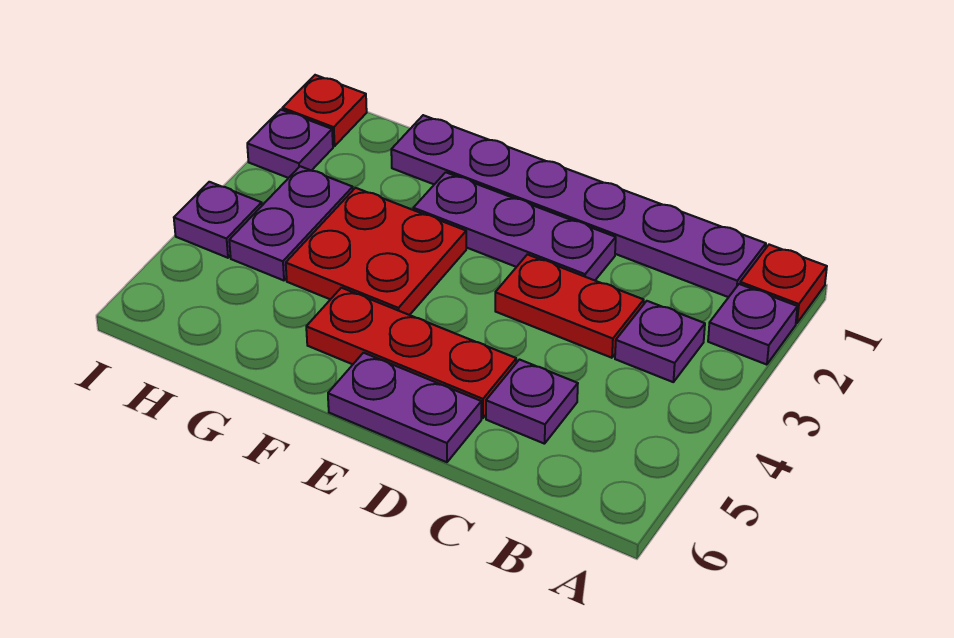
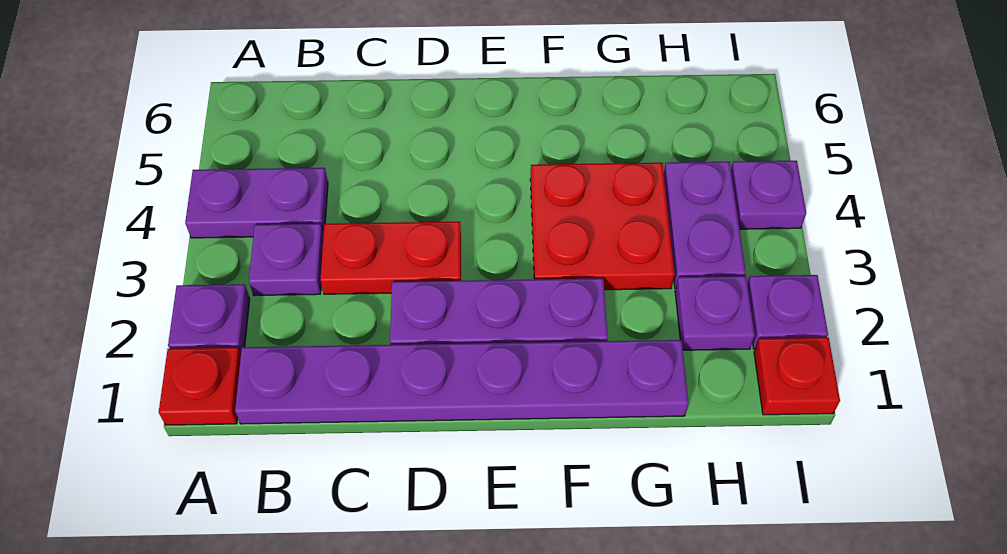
purple 1x1 plate [486,360,578,444] -> purple 1x1 plate moved to [675,276,755,350]
red 1x3 plate [306,288,516,418] -> none
purple 1x2 plate [328,353,481,462] -> purple 1x2 plate moved to [185,168,328,238]

